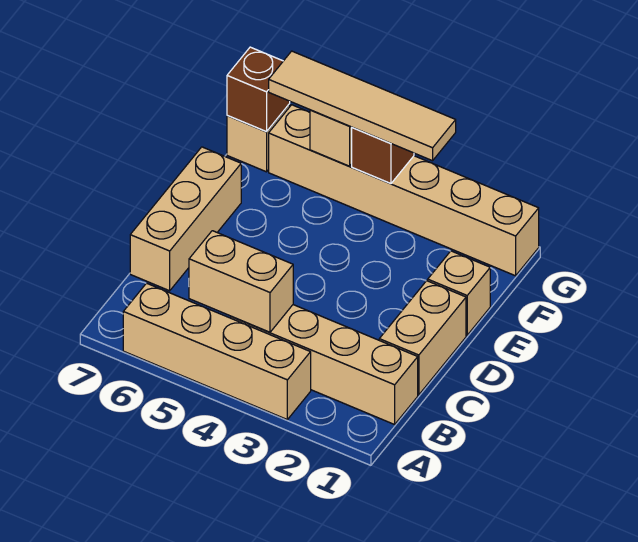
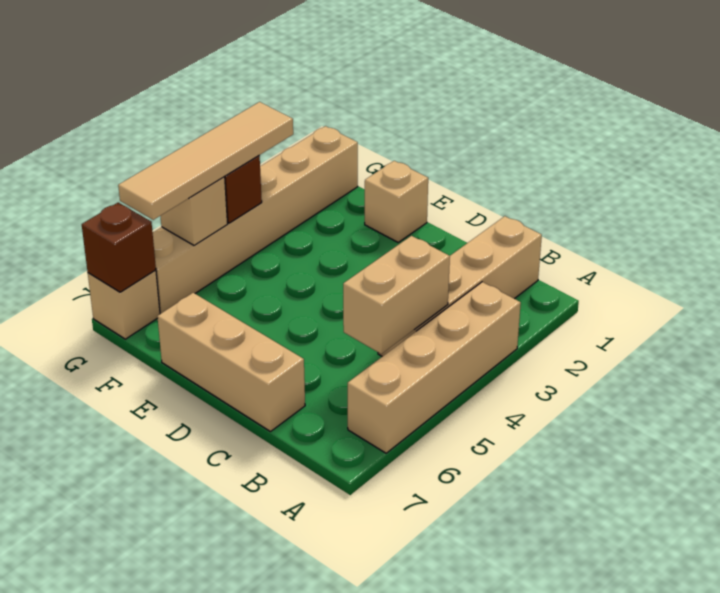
tan 1x2 brick [379,281,466,395] -> none

